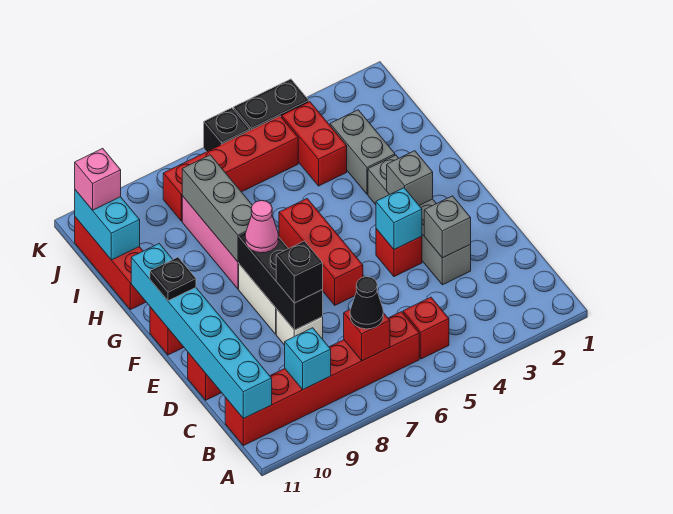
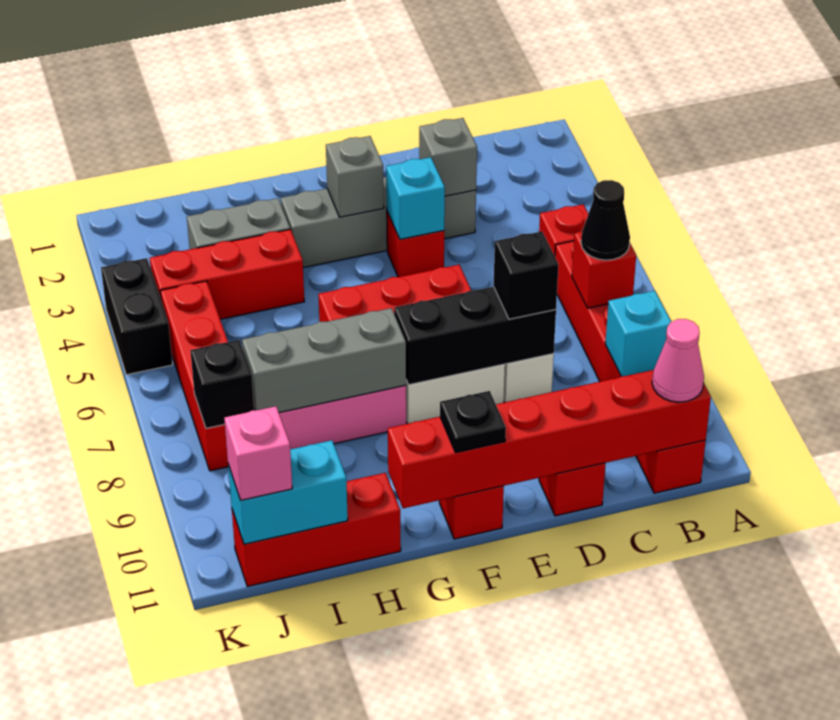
cyan 1x6 brick [131,244,272,419] -> red 1x6 brick [388,370,711,508]
pink 1x1 cone [245,200,279,253] -> pink 1x1 cone moved to [652,319,704,402]
red 1x2 brick [282,102,347,186] -> red 1x3 brick [150,229,304,319]
black 1x1 brick [204,108,250,152] -> black 1x1 brick moved to [190,340,254,428]

